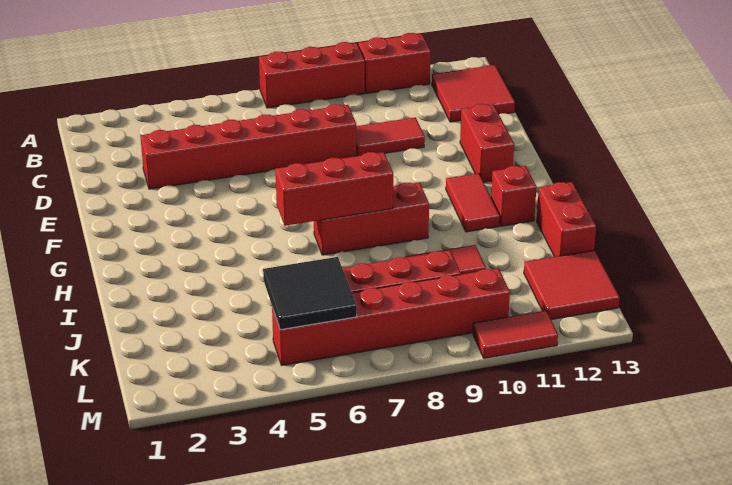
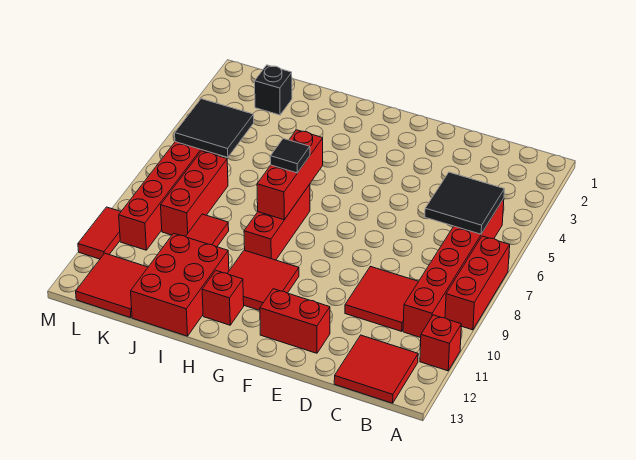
red 1x2 brick [358,33,431,93] -> red 1x1 brick [420,315,461,371]
none -> black 2x2 tile [425,172,504,234]
red 1x6 brick [140,104,356,189] -> red 1x6 brick moved to [403,198,504,338]
red 1x2 tile [356,117,425,156] -> red 2x2 tile [345,266,418,331]
red 1x2 tile [446,173,500,232] -> red 2x2 tile [227,250,299,310]
none -> black 1x1 tile [270,139,310,173]
red 1x2 brick [537,182,596,257] -> red 2x3 brick [131,233,229,336]
none -> black 1x1 brick [255,65,292,115]

